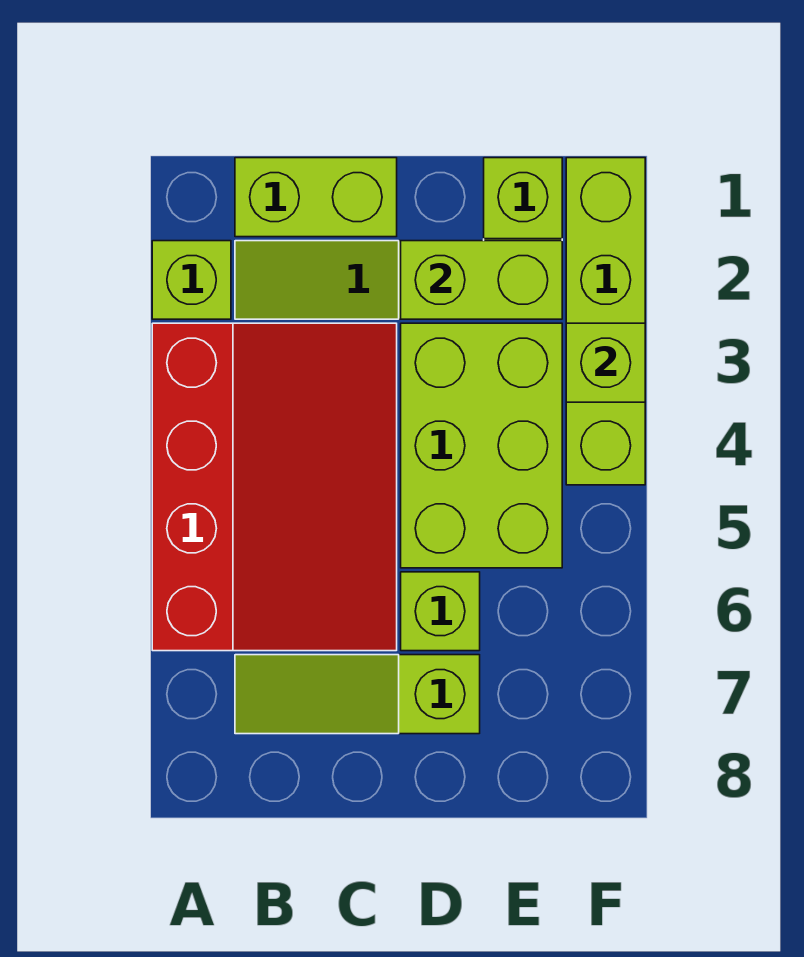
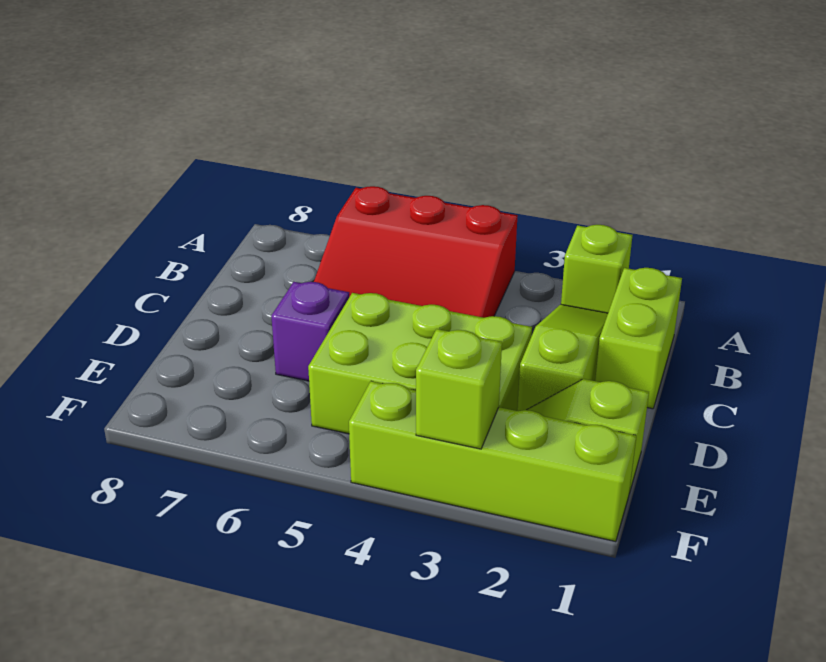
red 3x4 slope [152,323,397,651] -> red 3x3 slope [314,186,518,318]
lime 1x3 slope [235,655,480,734] -> none
lime 1x2 brick [401,241,562,319] -> none
lime 1x1 brick [401,572,480,651] -> purple 1x1 brick [271,282,349,381]

